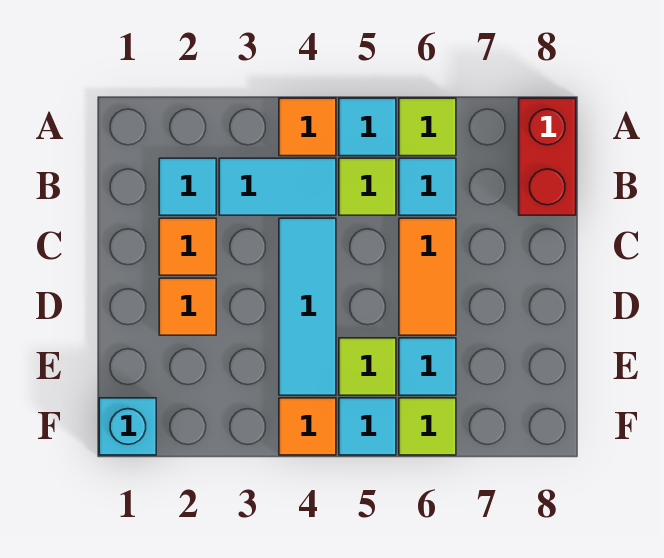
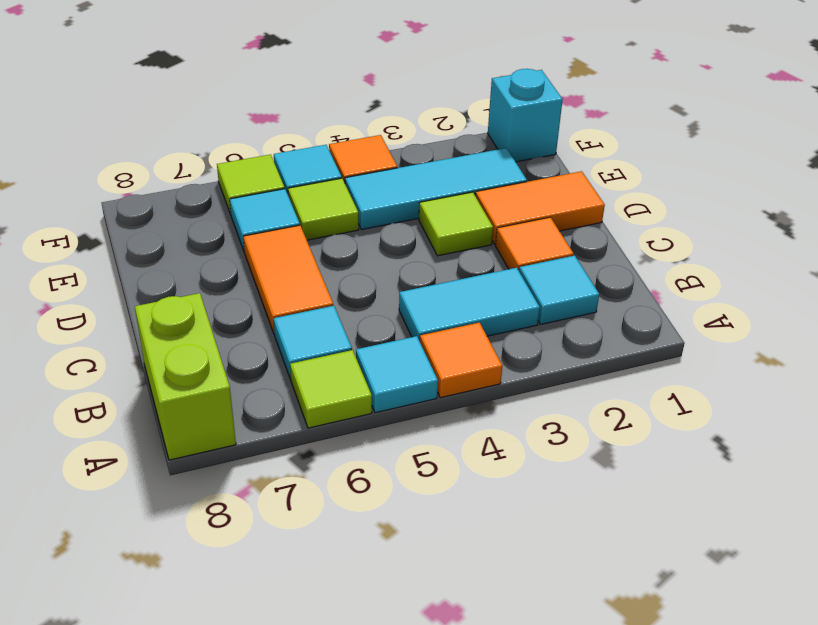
red 1x2 brick [519,98,576,215] -> lime 1x2 brick [135,293,236,460]
lime 1x1 tile [339,158,396,215] -> lime 1x1 tile moved to [419,192,493,256]
cyan 1x3 tile [279,218,336,395] -> cyan 1x3 tile turned to [345,148,527,230]
orange 1x1 tile [159,278,216,335] -> orange 1x2 tile [475,171,605,244]

